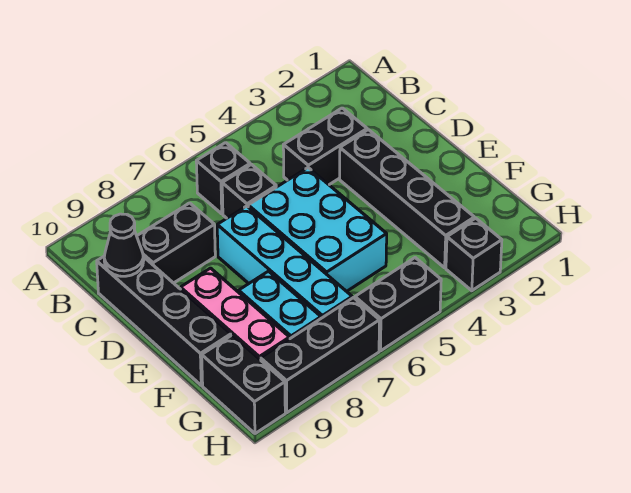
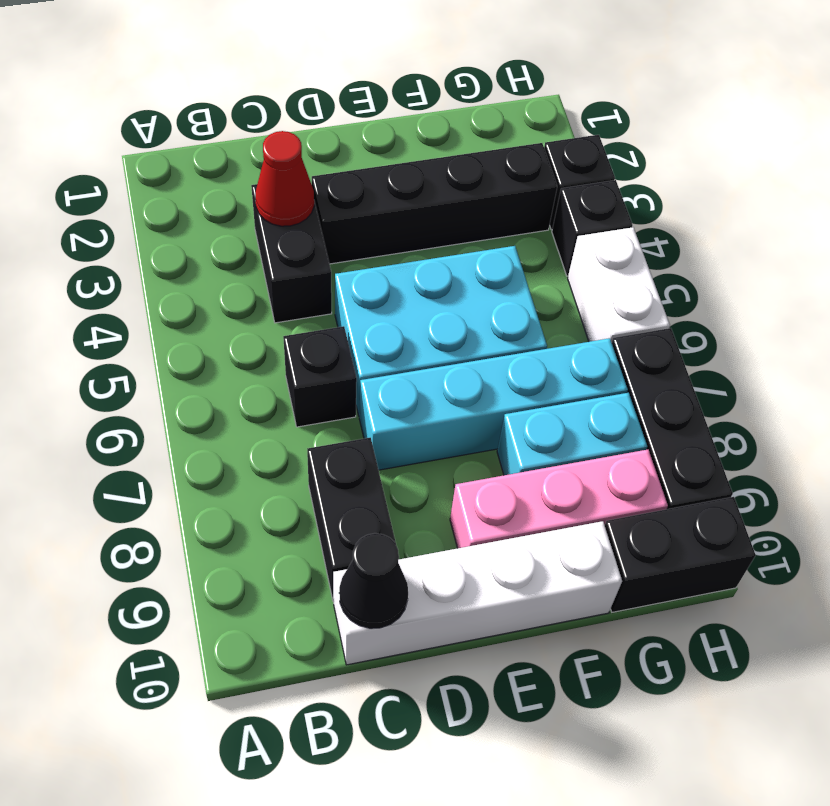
black 1x1 brick [196,143,250,214] -> black 1x1 brick moved to [552,180,633,276]
none -> red 1x1 cone [255,131,314,226]
black 1x4 brick [97,257,231,385] -> white 1x4 brick [333,521,622,665]
black 1x2 brick [355,258,441,351] -> white 1x2 brick [568,227,670,342]

